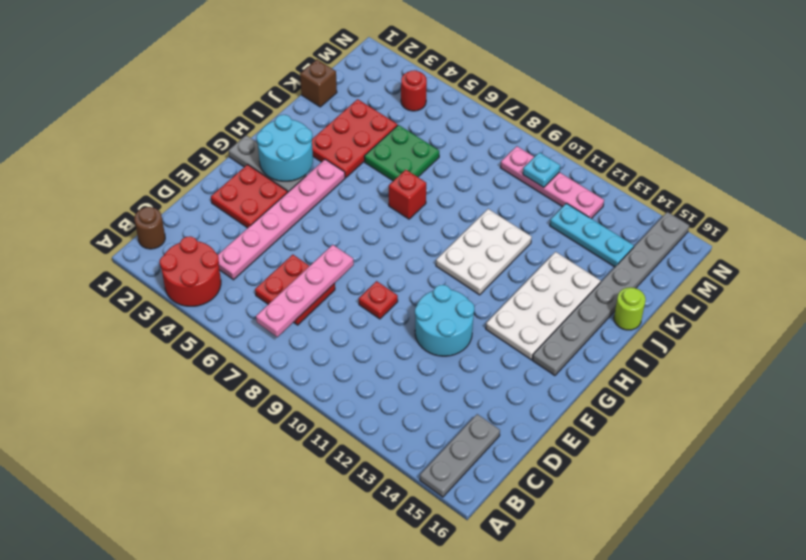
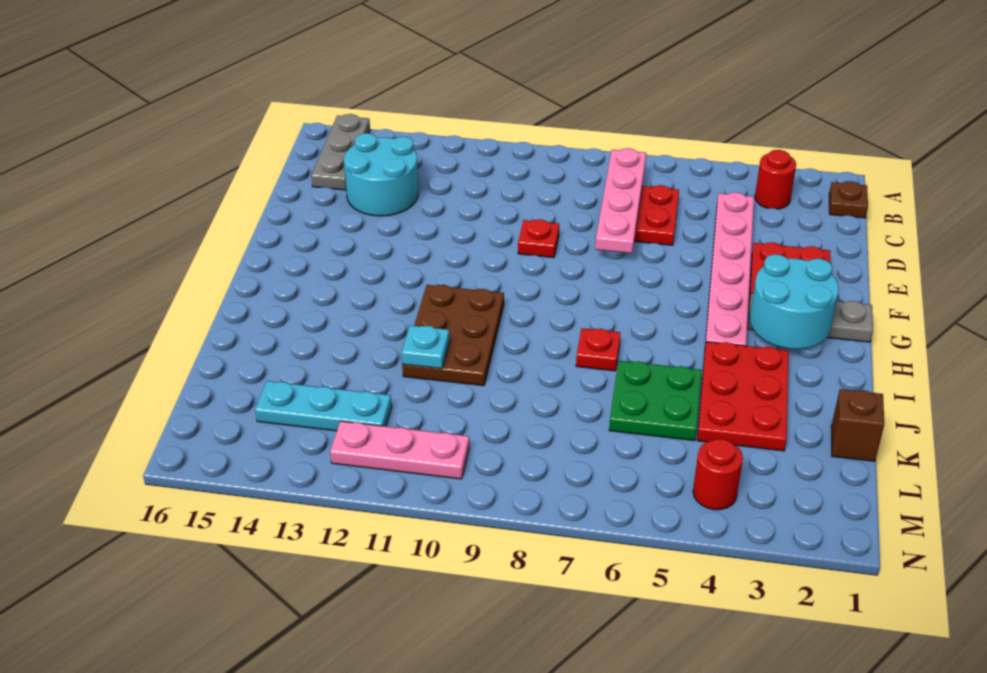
red 2x2 round brick [160,236,221,306] -> red 1x1 round brick [755,150,796,209]
brown 1x1 round brick [134,207,165,249] -> brown 1x1 plate [829,181,868,218]
cyan 2x2 round brick [415,285,474,356] -> cyan 2x2 round brick moved to [344,133,418,216]
white 2x4 plate [486,252,601,360] -> none
grey 1x8 plate [532,212,689,376] -> none
white 2x3 plate [436,209,532,295] -> brown 2x3 plate [402,285,504,386]
red 1x1 brick [389,170,426,219] -> red 1x1 plate [576,328,621,371]
lime 1x1 round brick [614,287,646,330] -> none
pink 1x4 plate [501,146,604,219] -> pink 1x3 plate [330,421,469,479]
cyan 1x1 plate [523,152,560,188] -> cyan 1x1 plate moved to [402,325,450,369]

